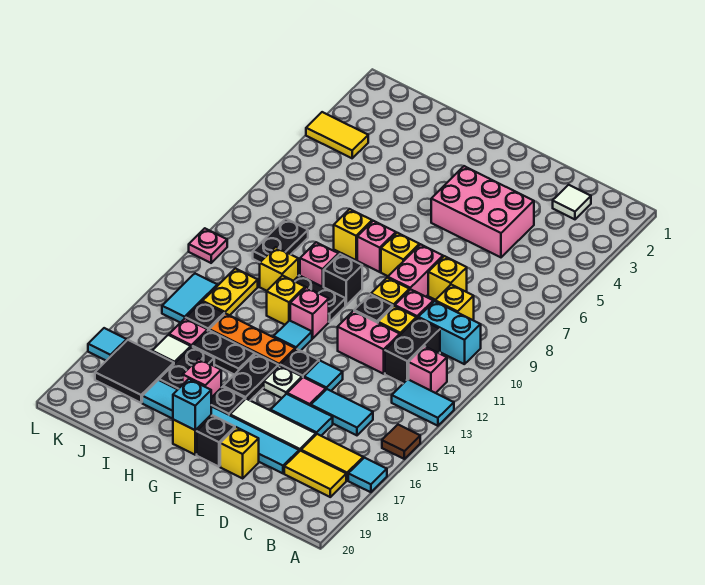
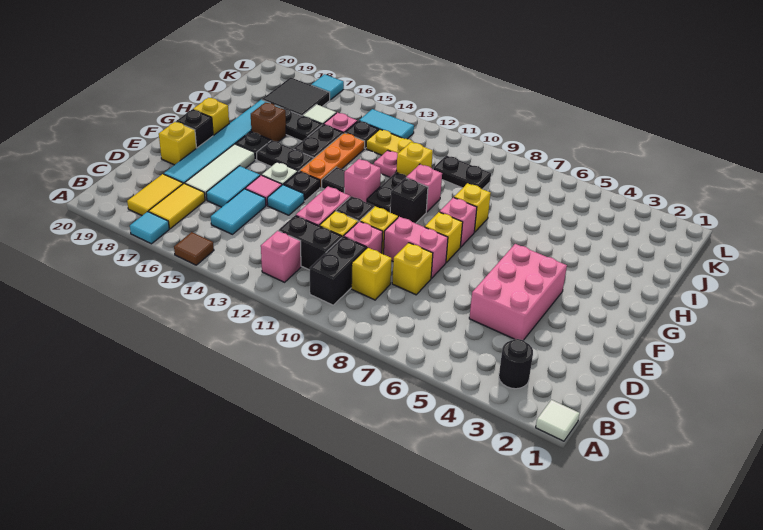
cyan 1x2 tile [392,379,454,426] -> none
none -> black 1x1 round brick [499,339,533,389]
cyan 1x2 brick [418,301,481,364] -> black 1x2 brick [310,237,366,305]
white 1x1 tile [553,185,591,219] -> white 1x1 tile moved to [536,400,580,441]
cyan 1x1 tile [273,321,312,351] -> black 1x1 tile [322,167,345,193]
cyan 1x1 brick [173,379,211,430] -> none
yellow 1x1 brick [267,275,305,325] -> none
pink 1x1 brick [183,359,221,398] -> brown 1x1 brick [251,102,286,142]
yellow 1x2 tile [306,112,368,158] -> none
pink 1x1 plate [189,228,227,263] -> pink 1x1 plate moved to [374,150,398,177]

